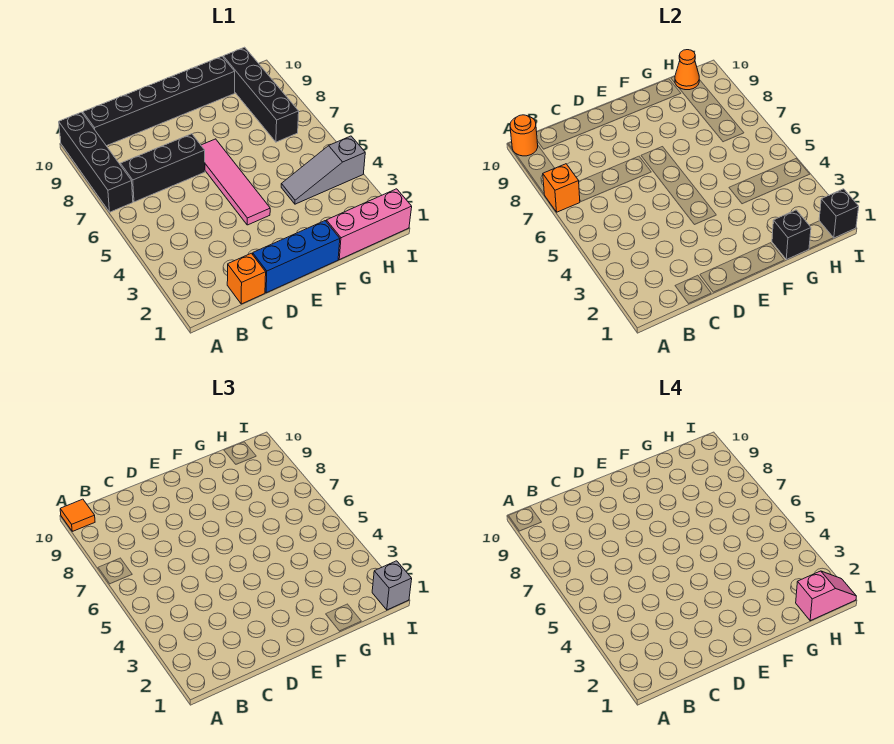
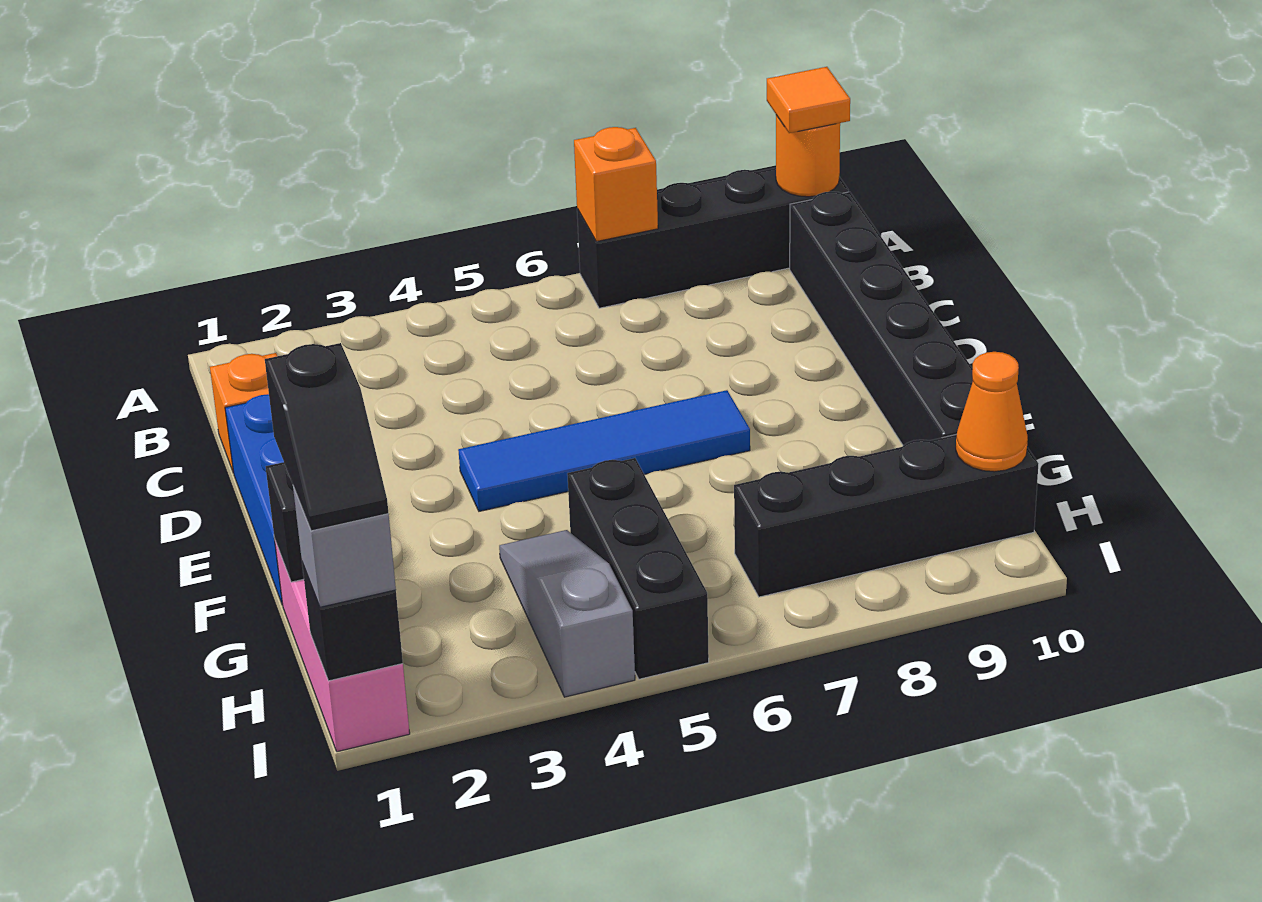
black 1x3 brick [121,134,205,202] -> black 1x3 brick moved to [567,458,709,679]
pink 1x4 tile [201,139,270,225] -> blue 1x4 tile [458,390,750,511]
pink 1x2 slope [796,571,856,621] -> black 1x2 slope [265,343,389,531]

